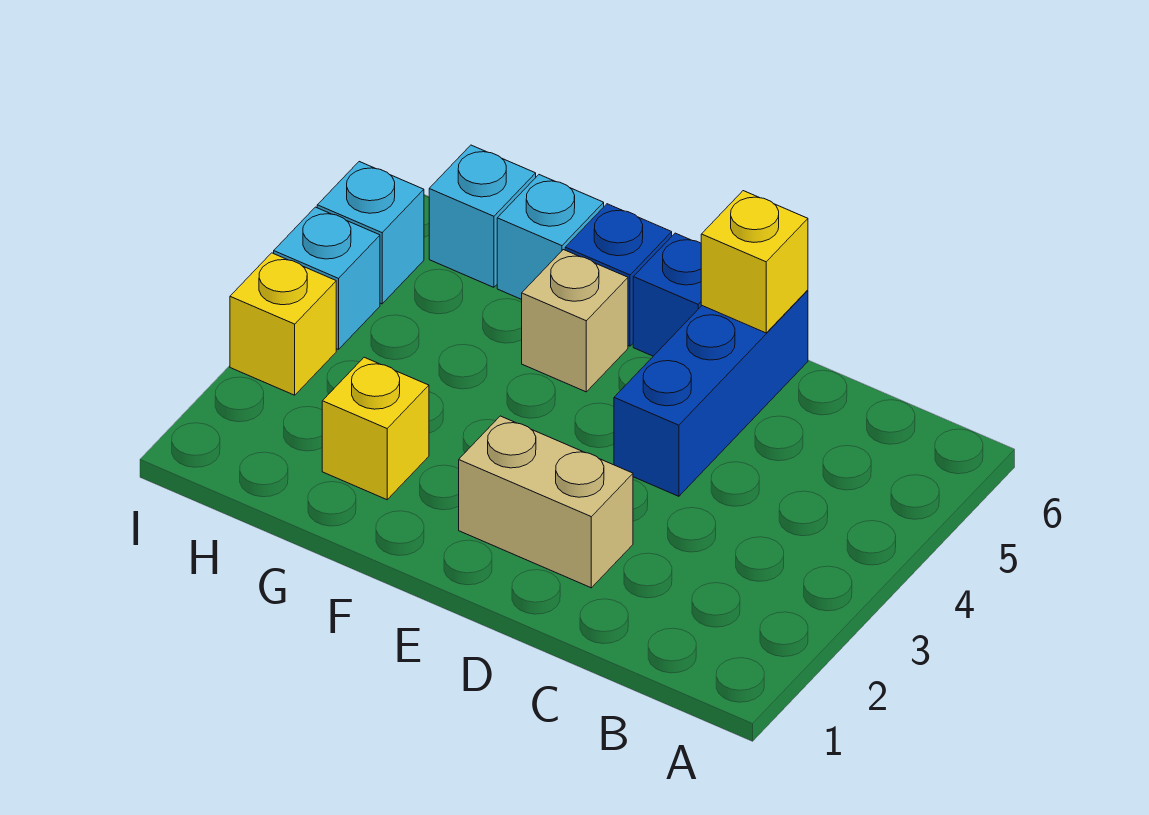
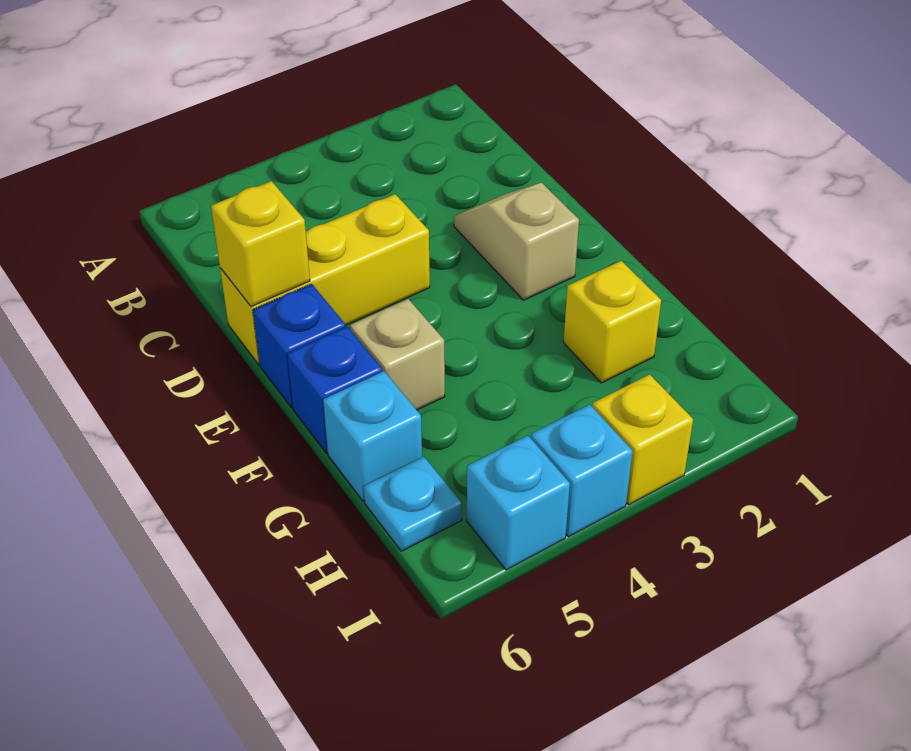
tan 1x2 brick [459,416,633,588] -> tan 1x2 slope [454,183,579,300]
blue 1x3 brick [614,290,808,496] -> yellow 1x3 brick [220,194,430,364]
cyan 1x1 brick [429,145,536,287] -> cyan 1x1 plate [364,456,462,551]

